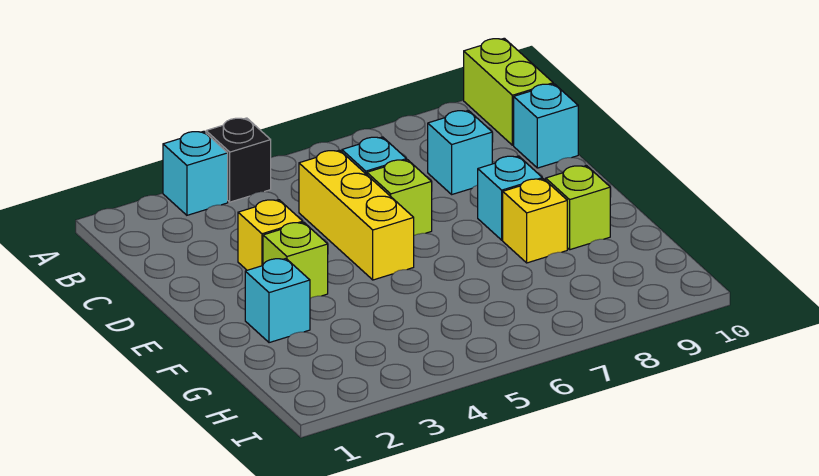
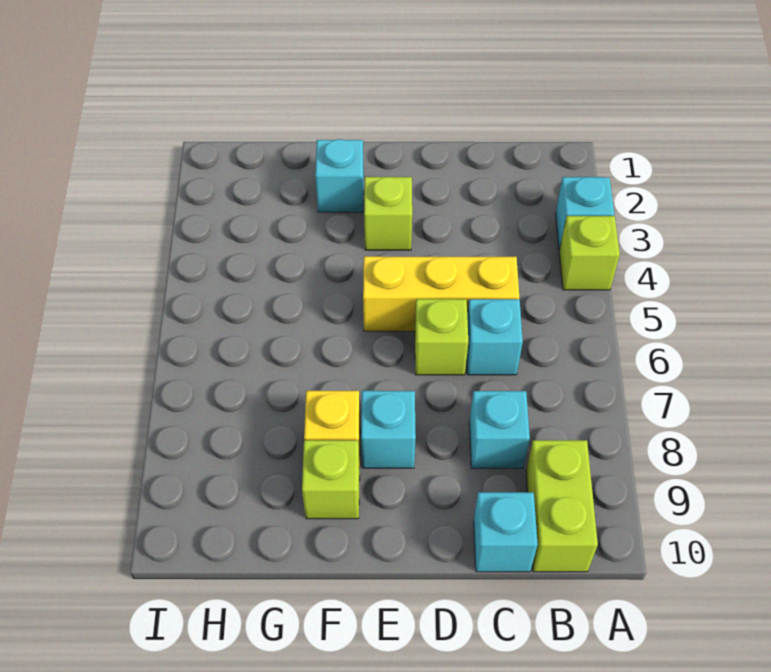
black 1x1 brick [206,118,271,202] -> lime 1x1 brick [559,216,620,290]
lime 1x2 brick [464,38,553,145] -> lime 1x2 brick turned to [526,440,598,572]
yellow 1x1 brick [238,200,303,270] -> none

